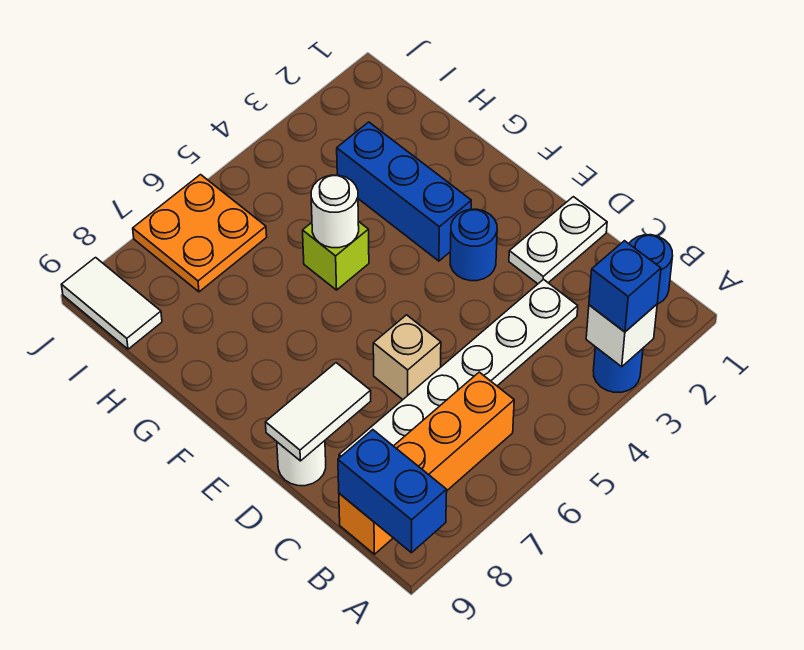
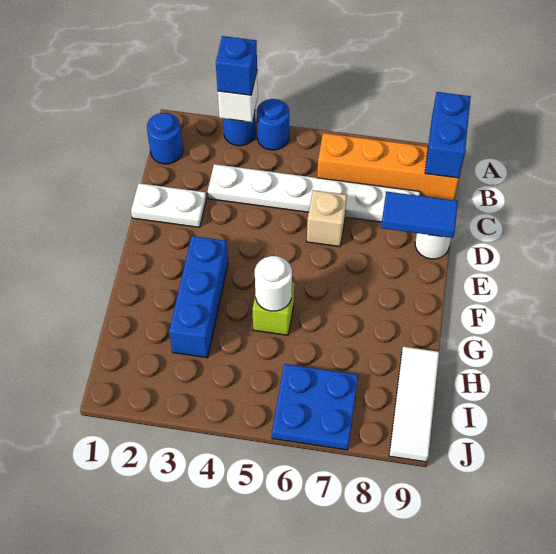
white 1x2 tile [266,363,371,461] -> blue 1x2 tile [381,191,458,238]
blue 1x1 round brick [450,209,497,281] -> blue 1x1 round brick moved to [257,99,289,150]
orange 2x2 plate [133,175,267,292] -> blue 2x2 plate [272,364,358,450]
white 1x2 tile [61,258,162,349] -> white 1x3 tile [389,347,439,462]

